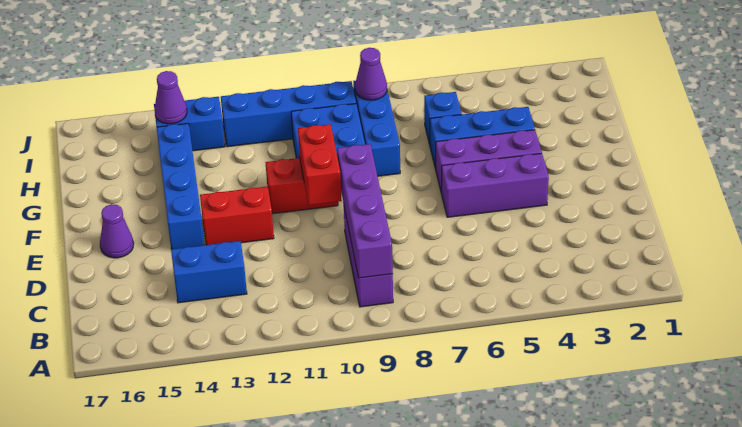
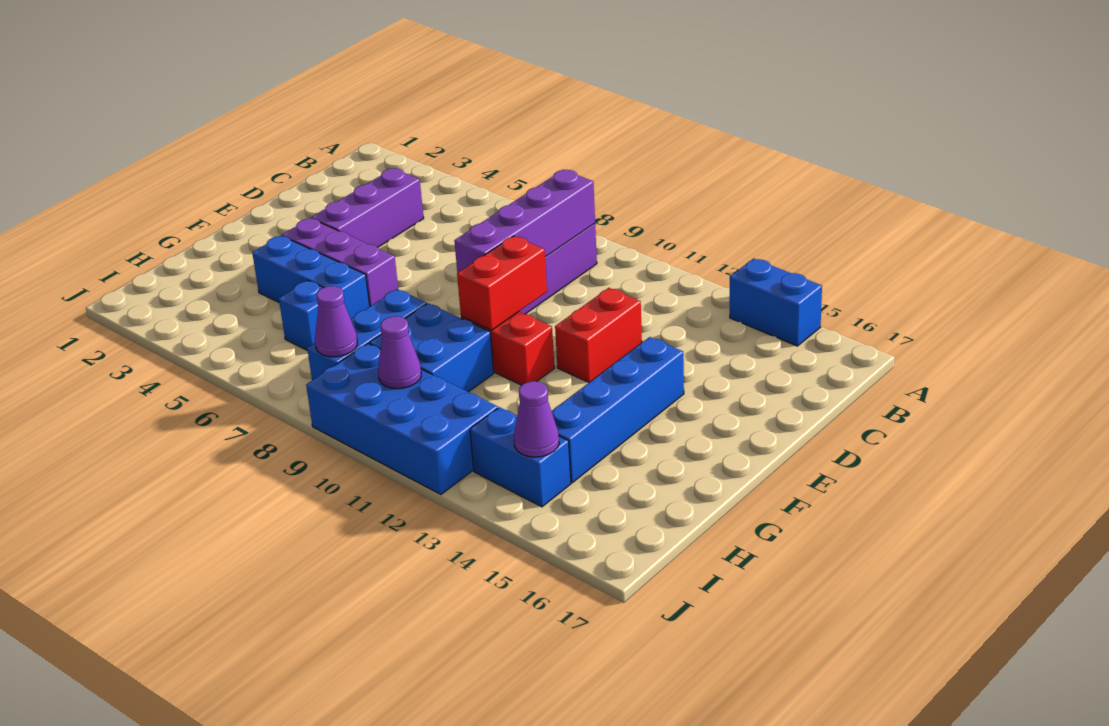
blue 1x2 brick [171,241,247,303] -> blue 1x2 brick moved to [730,259,822,346]
purple 1x3 brick [441,153,549,217] -> purple 1x3 brick turned to [311,168,424,248]
red 1x2 brick [200,186,274,245] -> red 1x2 brick turned to [555,288,642,382]
purple 1x1 cone [100,204,134,258] -> purple 1x1 cone moved to [378,316,421,389]
blue 1x4 brick [221,81,356,147] -> blue 2x4 brick [306,344,498,494]

